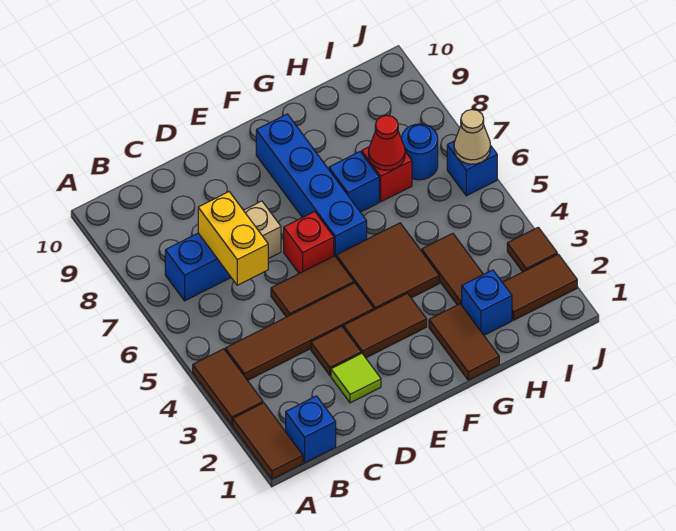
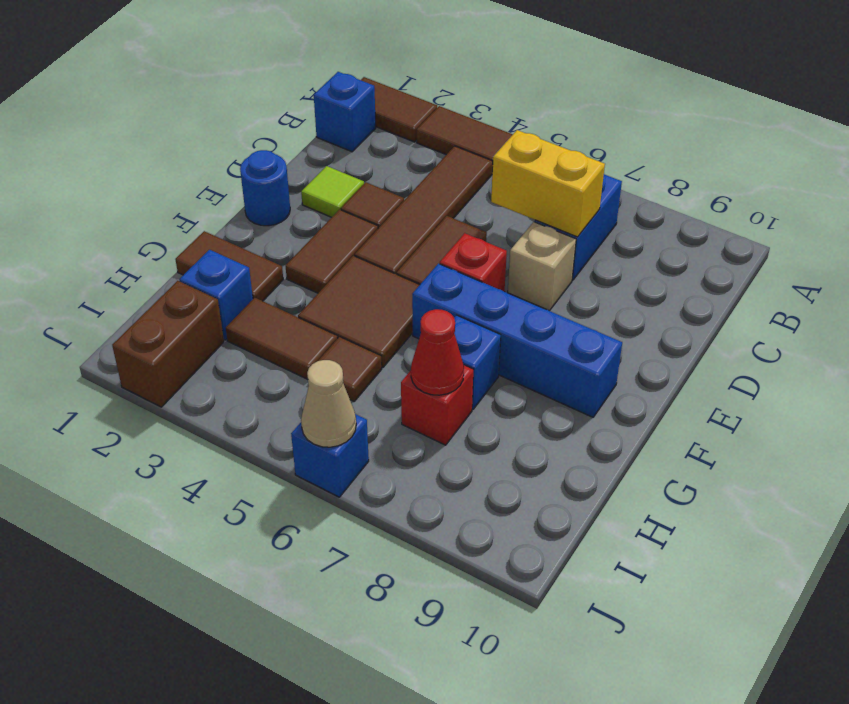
brown 1x2 tile [502,254,577,320] -> brown 1x2 brick [112,281,224,407]
blue 1x1 round brick [401,124,438,180] -> blue 1x1 round brick moved to [240,150,290,226]
brown 1x1 tile [507,227,557,272] -> brown 1x1 tile moved to [318,337,382,401]

